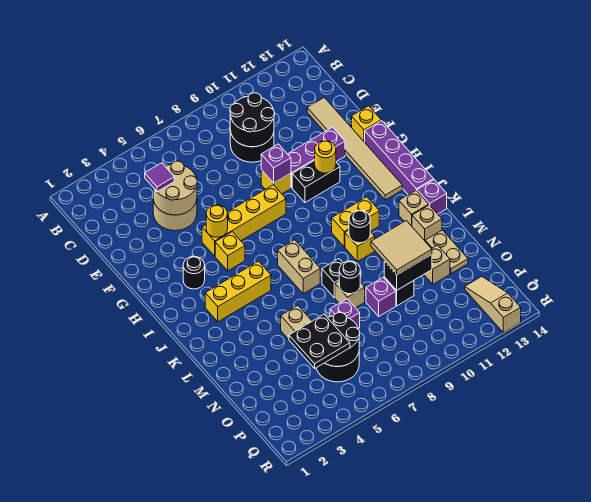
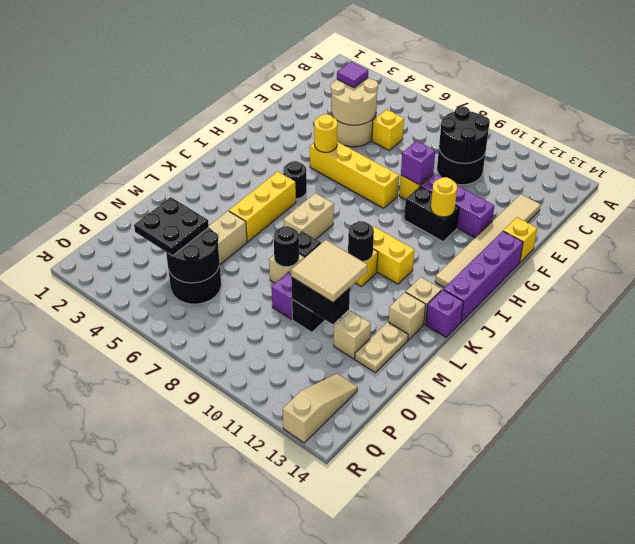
black 1x1 round brick [183,256,205,289] -> black 1x1 round brick moved to [283,161,307,199]
yellow 1x1 brick [215,232,245,271] -> yellow 1x1 brick moved to [372,110,404,150]
yellow 1x3 brick [205,261,271,322] -> yellow 1x3 brick turned to [229,172,296,242]
purple 1x1 brick [330,299,360,329] -> none

